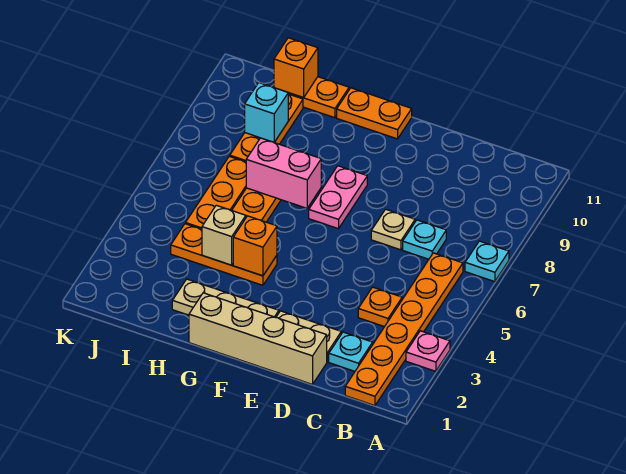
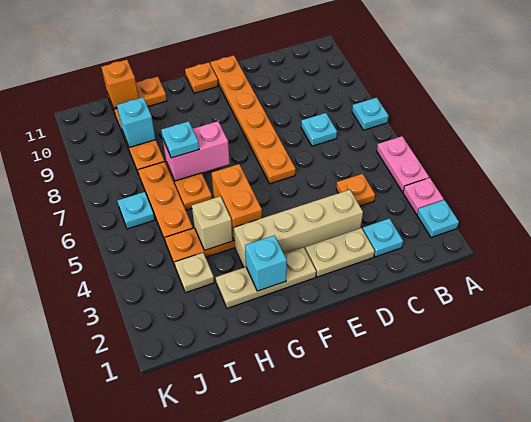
none -> cyan 1x1 plate [417,200,459,238]
orange 1x6 plate [345,253,463,406] -> orange 1x6 plate moved to [210,55,296,184]
tan 1x4 brick [189,293,327,384] -> tan 1x4 brick moved to [234,190,363,267]
tan 1x1 plate [371,209,415,250] -> tan 1x1 plate moved to [175,253,214,293]
pink 1x2 plate [309,166,367,229] -> pink 1x2 plate moved to [377,136,429,192]
orange 1x2 plate [337,88,412,139] -> orange 1x1 plate [185,62,218,93]
none -> cyan 1x1 brick [245,235,287,291]
orange 1x1 brick [233,216,277,276] -> orange 1x2 brick [211,164,262,240]
none -> cyan 1x1 plate [161,121,199,158]
none -> cyan 1x1 plate [118,192,155,229]

